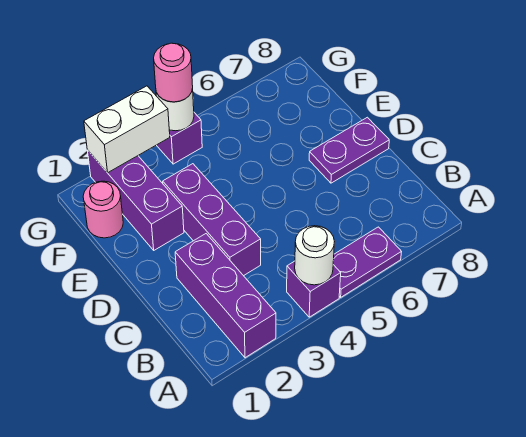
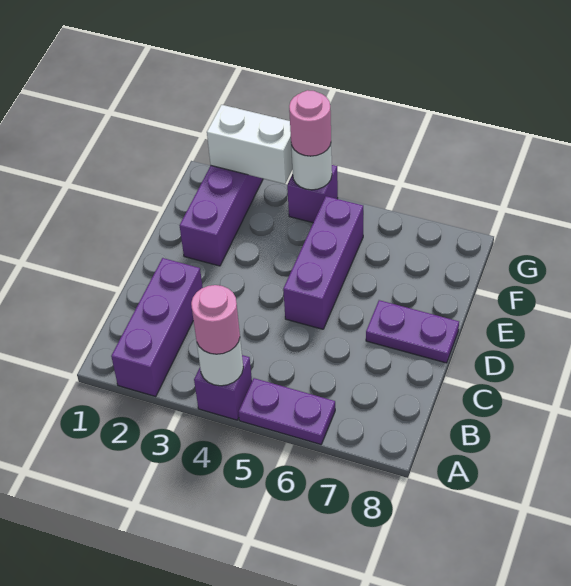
purple 1x3 brick [163,164,261,276] -> purple 1x3 brick moved to [283,196,363,329]
pink 1x1 round brick [83,181,123,238] -> pink 1x1 round brick moved to [191,285,240,354]

